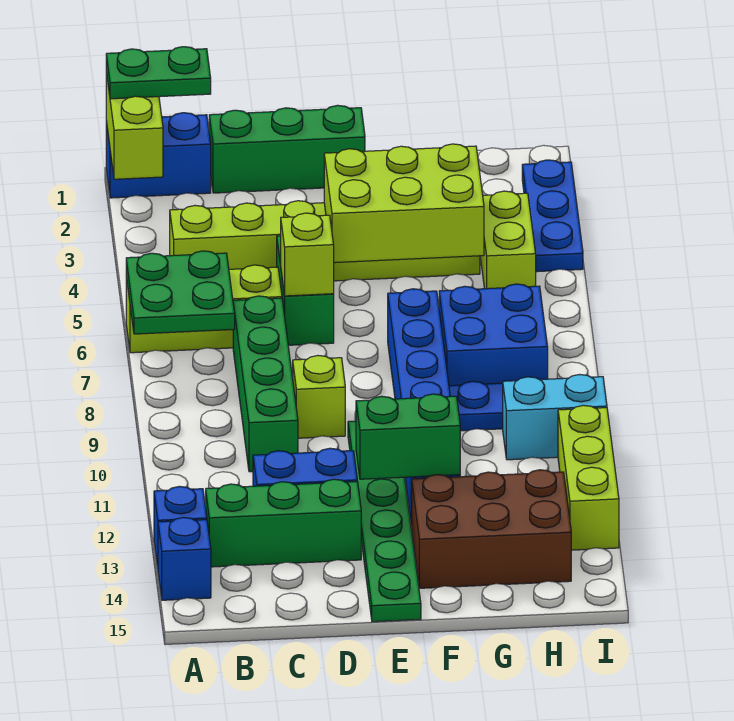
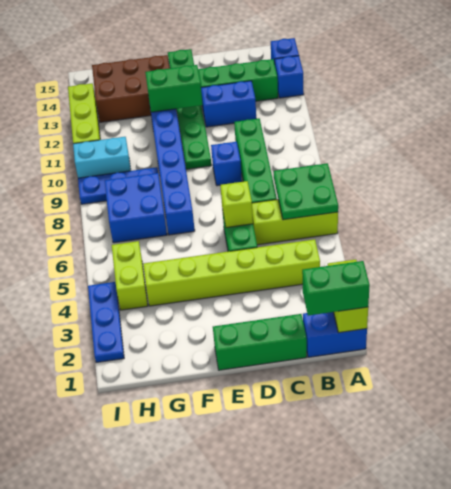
green 1x2 plate [106,47,211,99] -> green 1x2 brick [302,261,370,316]
lime 1x1 brick [293,356,345,438] -> blue 1x1 brick [211,142,242,186]
lime 2x3 brick [324,144,484,263] -> none

